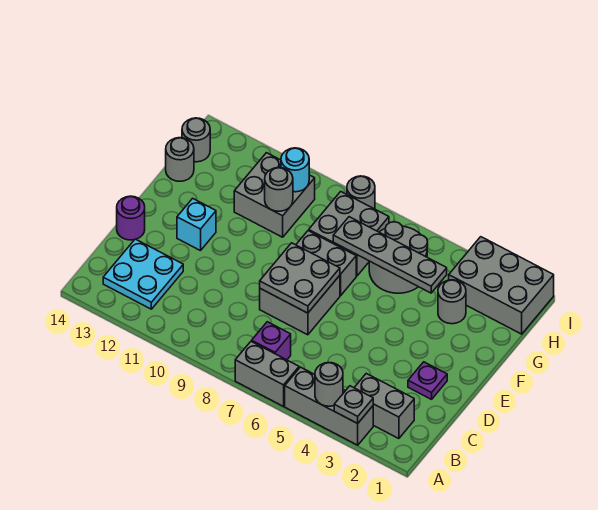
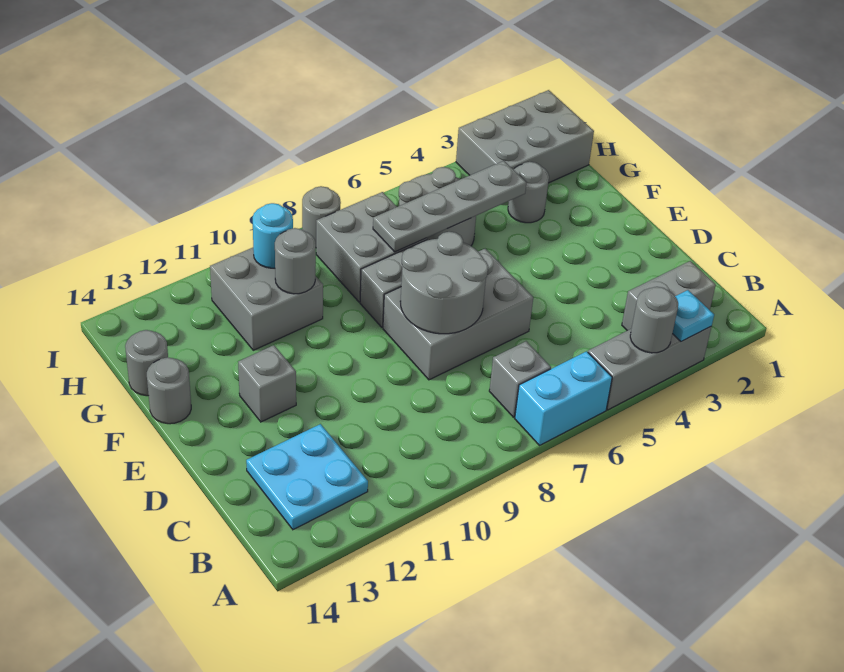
grey 1x1 plate [334,386,373,423] -> cyan 1x1 plate [672,290,714,342]
grey 1x2 brick [235,341,299,406] -> cyan 1x2 brick [515,351,612,445]
purple 1x1 brick [252,322,291,360] -> grey 1x1 brick [489,341,551,417]
purple 1x1 plate [408,362,447,399] -> none
grey 2x2 brick [260,275,340,335] -> grey 2x3 brick [383,249,533,380]
grey 2x2 plate [260,243,340,313] -> grey 2x2 round brick [400,232,488,334]
purple 1x1 round brick [117,196,145,240] -> none
cyan 1x1 brick [177,198,216,251] -> grey 1x1 brick [238,345,296,422]
grey 1x1 round brick [182,118,210,162] -> grey 1x1 round brick moved to [147,357,191,424]

